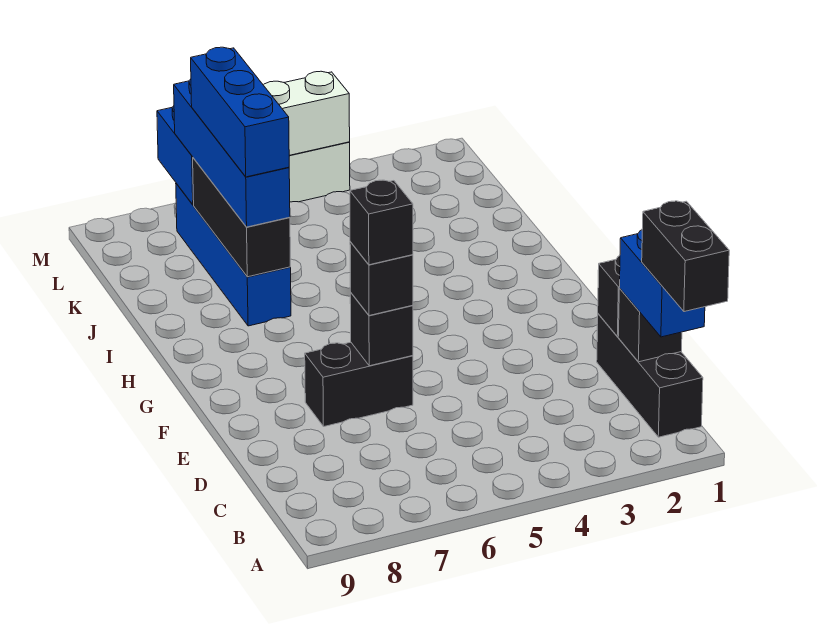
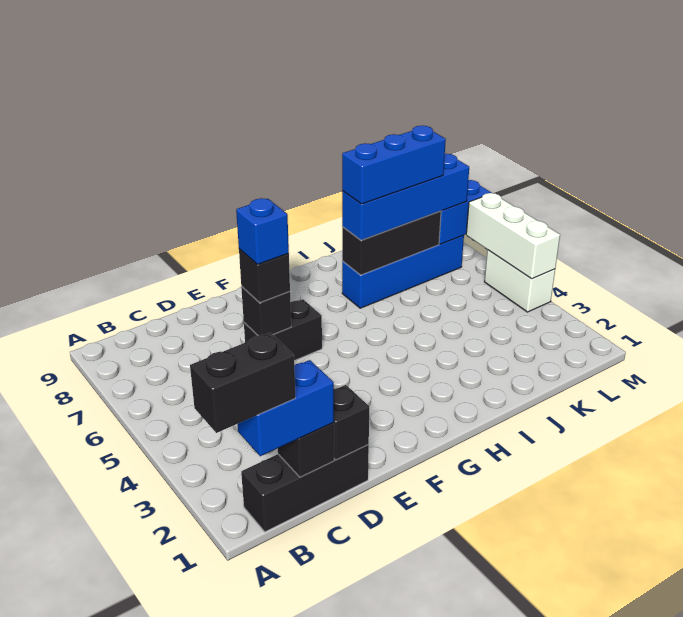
black 1x2 brick [305,342,413,426] -> black 1x2 brick turned to [244,299,322,361]
black 1x1 brick [350,180,413,265] -> blue 1x1 brick [236,198,289,265]

